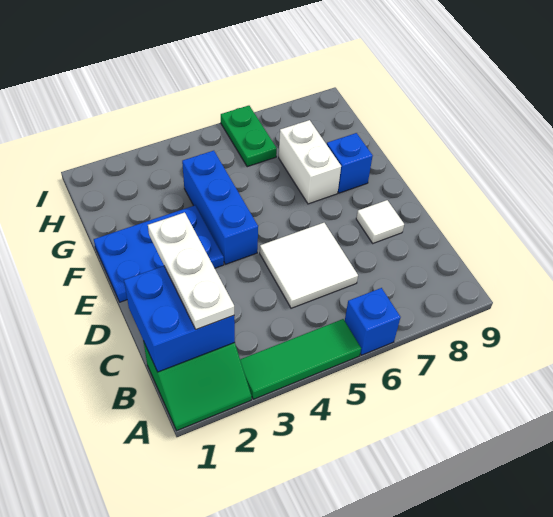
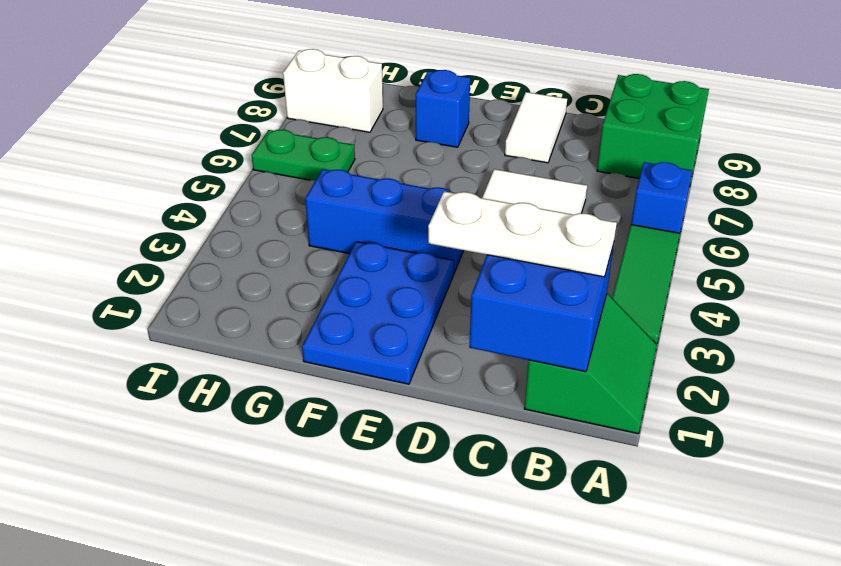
none -> green 2x2 brick [597,74,709,187]
white 1x1 tile [356,200,404,243] -> white 1x2 tile [505,92,567,163]
white 1x2 brick [279,120,341,204] -> white 1x2 brick moved to [283,49,383,132]

